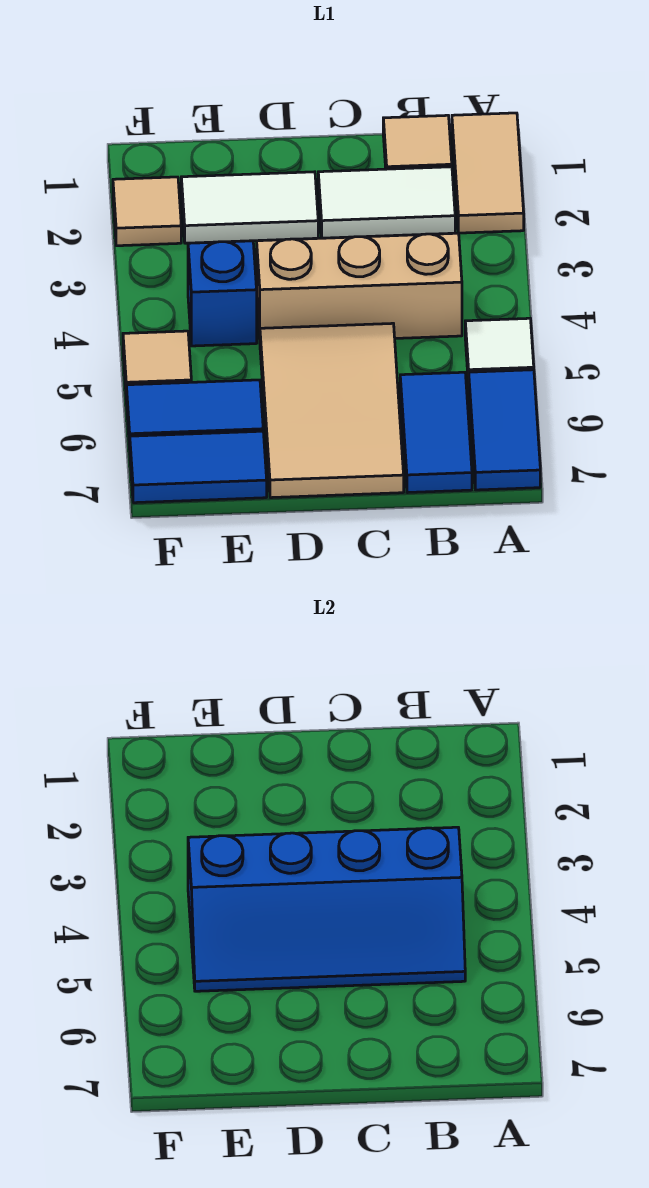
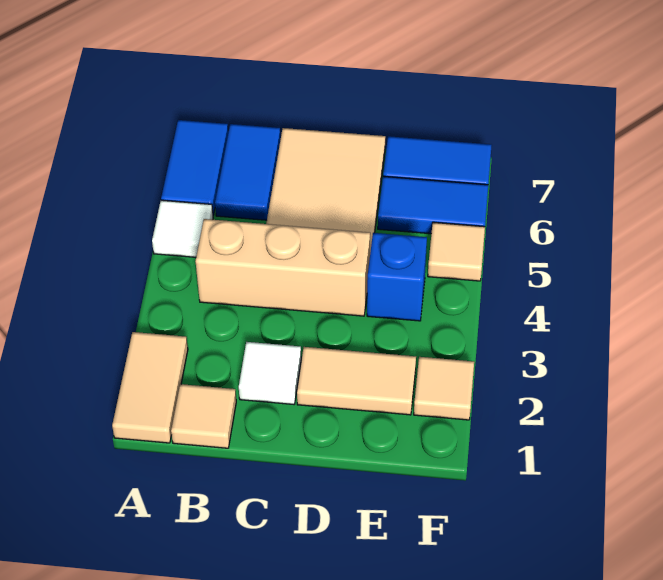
white 1x2 tile [318,167,455,238] -> white 1x1 tile [239,342,301,404]
blue 2x4 slope [188,827,465,991] -> none
white 1x2 tile [181,172,318,243] -> tan 1x2 tile [297,347,416,415]

